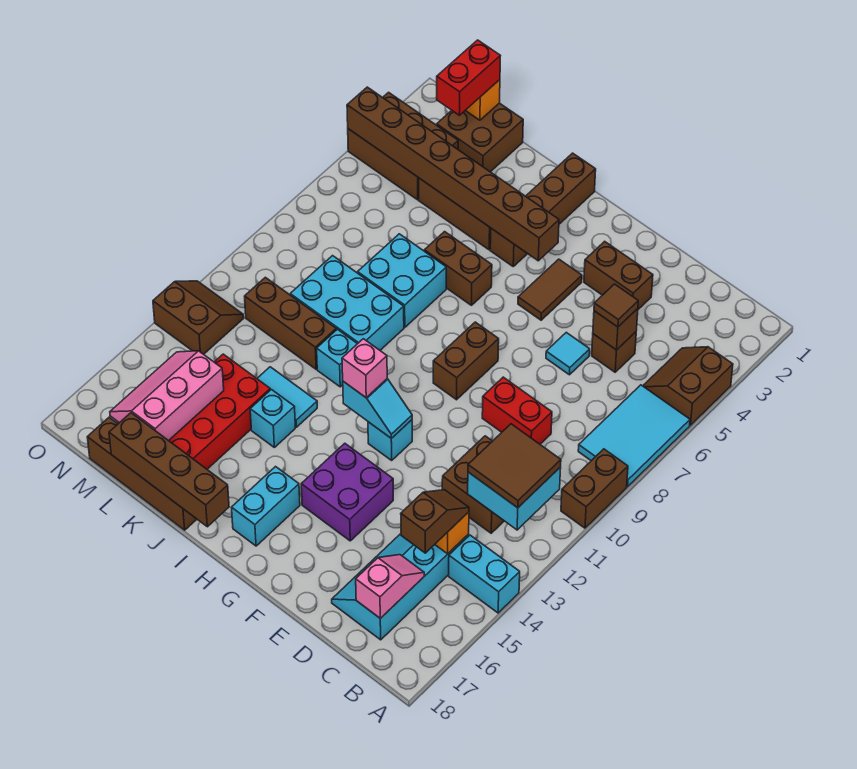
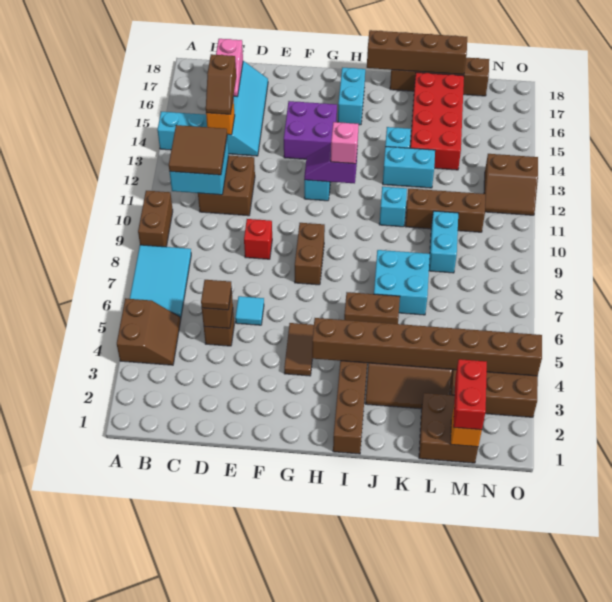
red 1x2 brick [482,377,552,444] -> red 1x1 brick [244,219,272,259]
brown 1x2 brick [584,241,653,309] -> none
cyan 1x2 slope [343,379,412,439] -> purple 1x2 slope [304,144,358,183]
cyan 2x3 brick [290,256,404,350] -> cyan 1x2 brick [429,211,458,273]
cyan 1x2 tile [257,367,317,427] -> cyan 1x2 brick [383,147,435,188]
pink 2x3 slope [110,351,224,441] -> none

